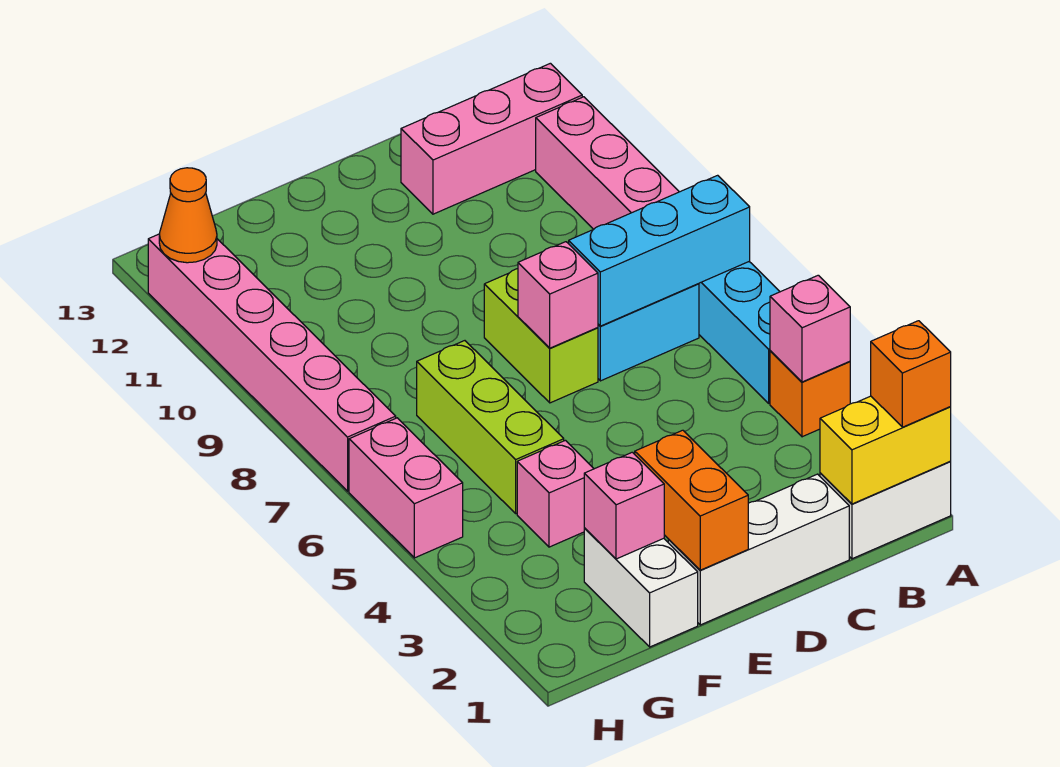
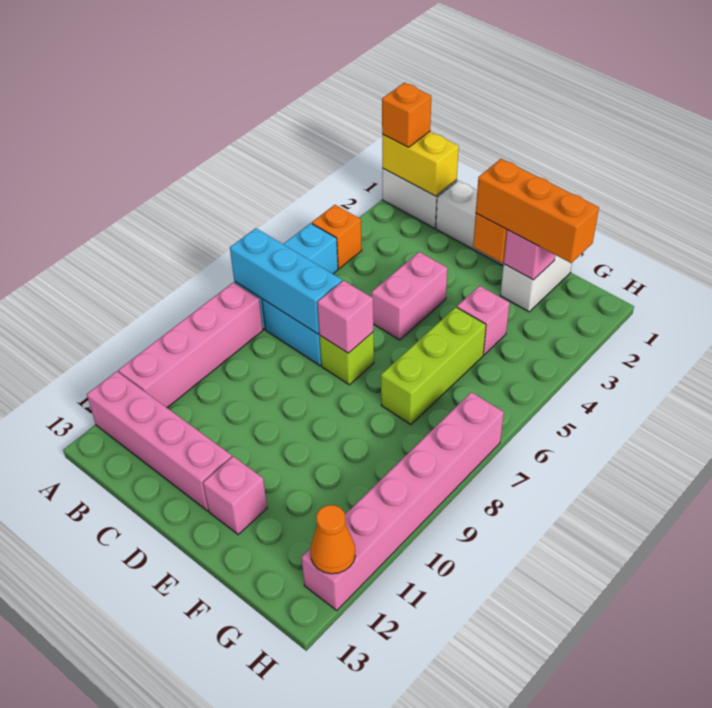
pink 1x1 brick [770,275,850,382] -> pink 1x1 brick moved to [203,456,267,535]
pink 1x3 brick [401,63,582,214] -> pink 1x4 brick [87,371,232,511]
lime 1x2 brick [484,269,598,403] -> lime 1x1 brick [320,332,374,385]
none -> orange 1x3 brick [476,159,599,263]
pink 1x2 brick [349,418,463,558] -> pink 1x2 brick moved to [372,252,447,340]

